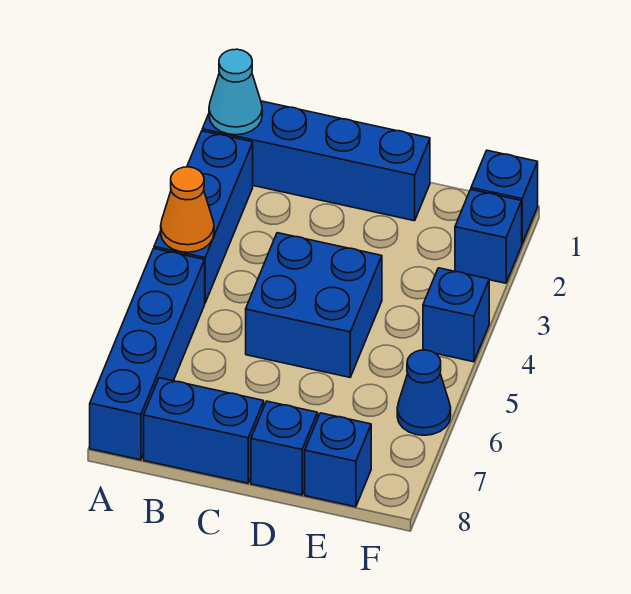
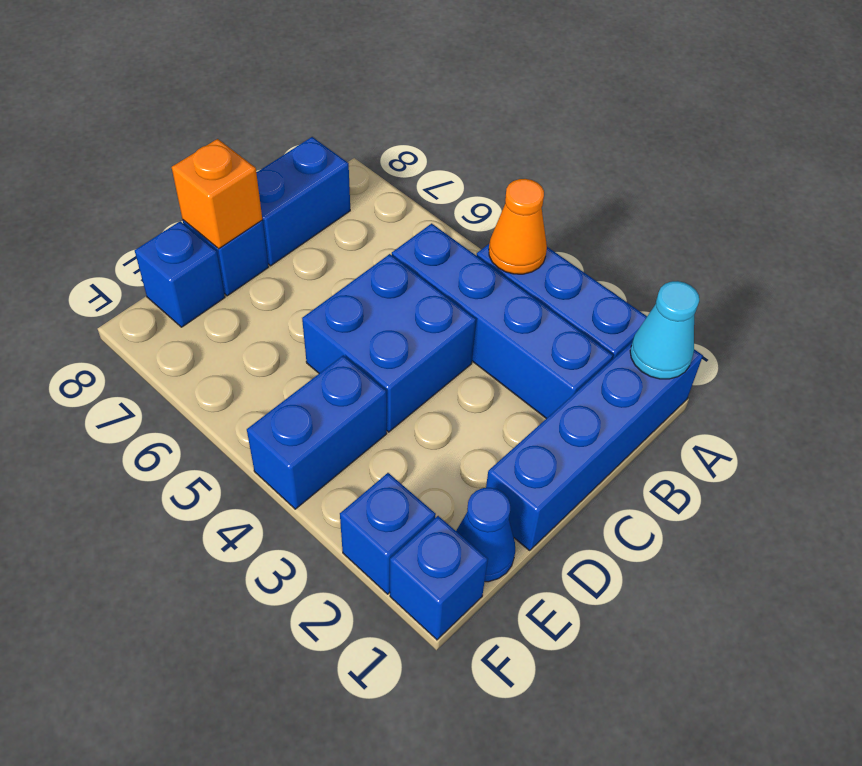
blue 1x4 brick [90,249,205,460] -> blue 1x4 brick moved to [392,223,613,419]
none -> orange 1x1 brick [172,139,262,249]
blue 1x1 brick [423,268,489,362] -> blue 1x2 brick [247,355,387,509]
blue 1x1 cone [397,350,451,435] -> blue 1x1 cone moved to [456,488,515,582]

